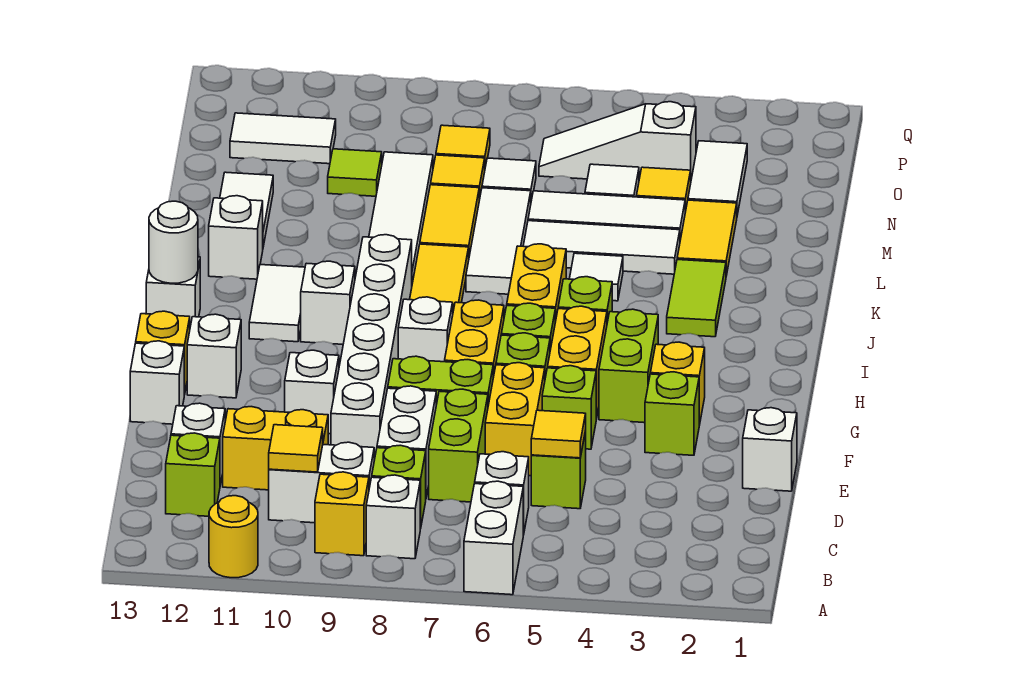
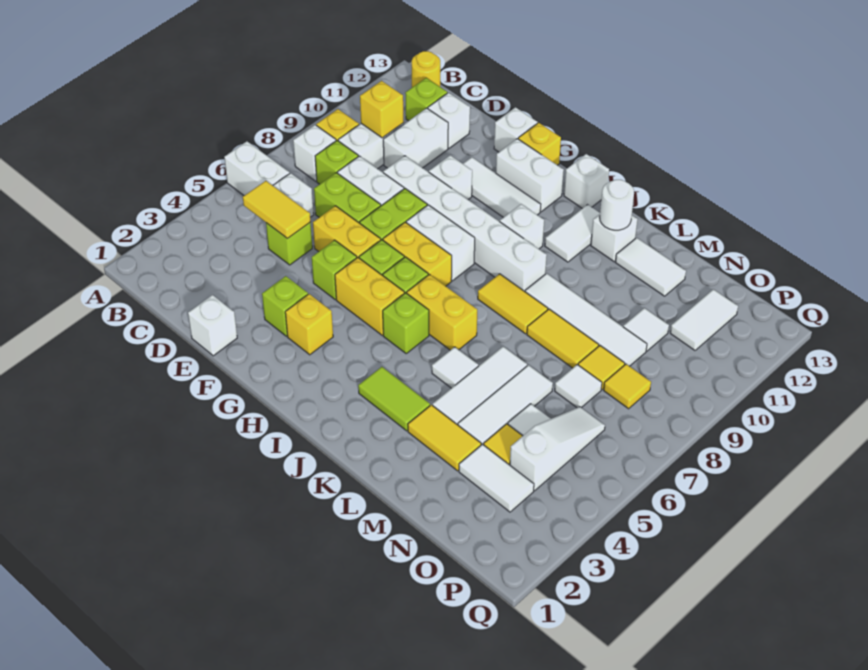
yellow 1x1 round brick [209,496,258,578] -> yellow 1x1 round brick moved to [412,51,440,87]
yellow 1x1 tile [269,425,323,472] -> yellow 1x1 brick [360,81,404,138]
yellow 1x1 tile [531,410,586,458] -> yellow 1x2 tile [243,181,310,239]
yellow 1x2 brick [223,407,328,490] -> white 1x2 brick [383,108,448,168]
lime 1x2 brick [599,309,658,423] -> none
white 1x1 brick [187,314,241,398] -> white 1x2 brick [496,139,564,212]
white 1x1 brick [398,297,453,362] -> white 1x2 brick [406,205,475,281]
white 1x2 tile [249,265,305,342] -> white 1x2 tile turned to [545,204,600,262]
white 1x1 round brick [149,201,198,283] -> white 1x1 round brick moved to [600,180,634,230]
white 1x3 tile [466,188,531,294] -> white 1x3 tile moved to [463,157,541,217]
lime 1x1 tile [328,149,382,196] -> white 1x1 tile [623,308,669,351]

